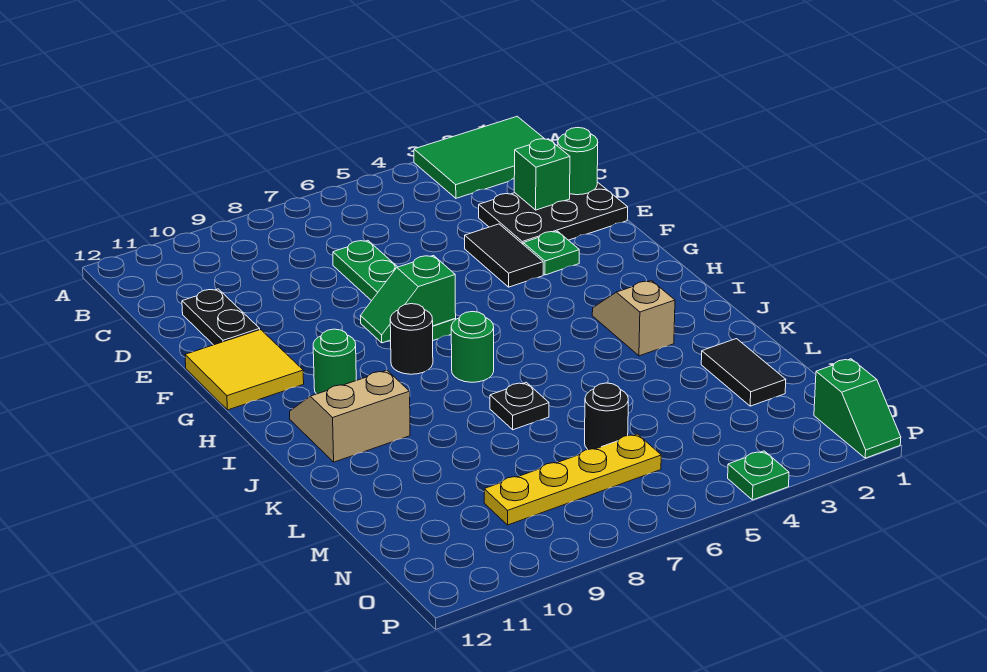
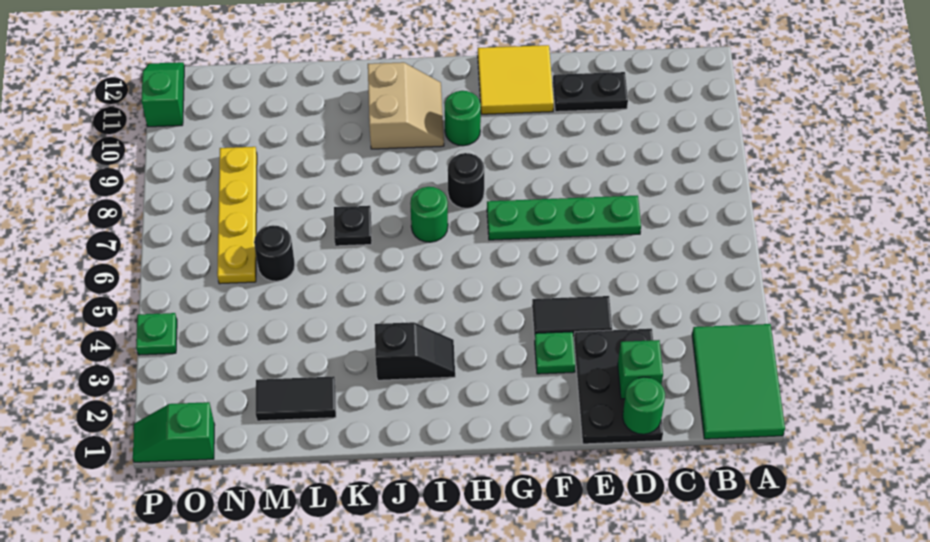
green 1x2 slope [361,256,456,343] -> green 1x2 slope moved to [141,62,184,127]
tan 1x2 slope [592,280,675,356] -> black 1x2 slope [375,322,455,380]

